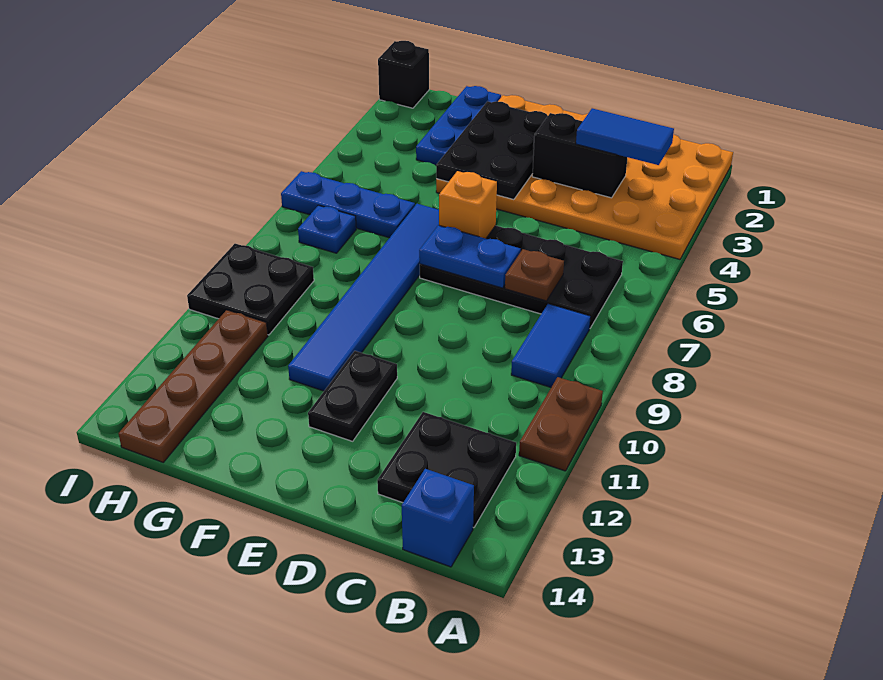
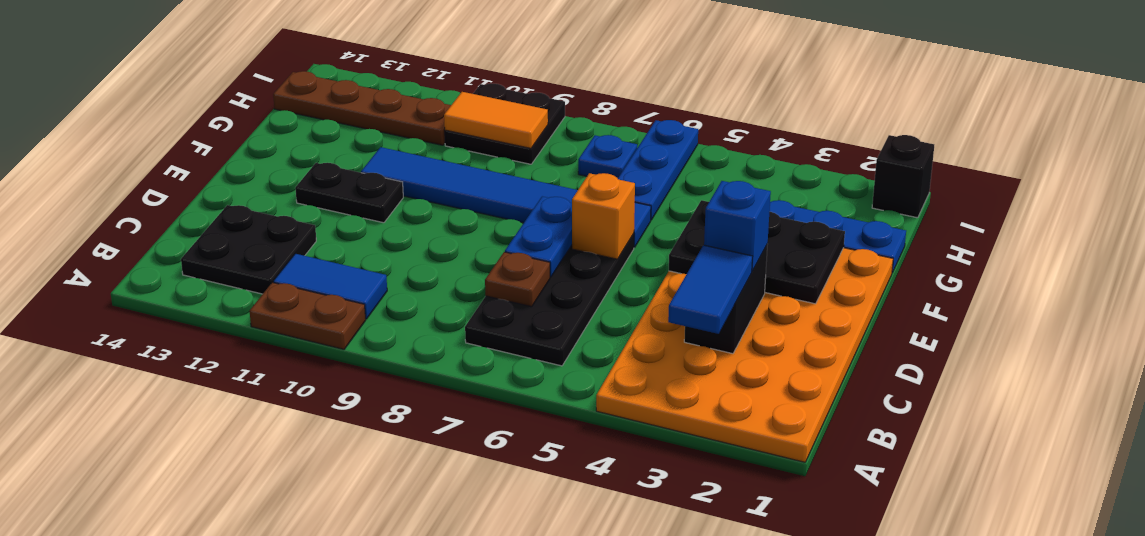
blue 1x2 tile [511,304,591,387] -> blue 1x2 tile moved to [273,254,387,319]
blue 1x1 brick [402,469,474,567] -> blue 1x1 brick moved to [704,181,771,271]
none -> orange 1x2 tile [444,92,548,148]

